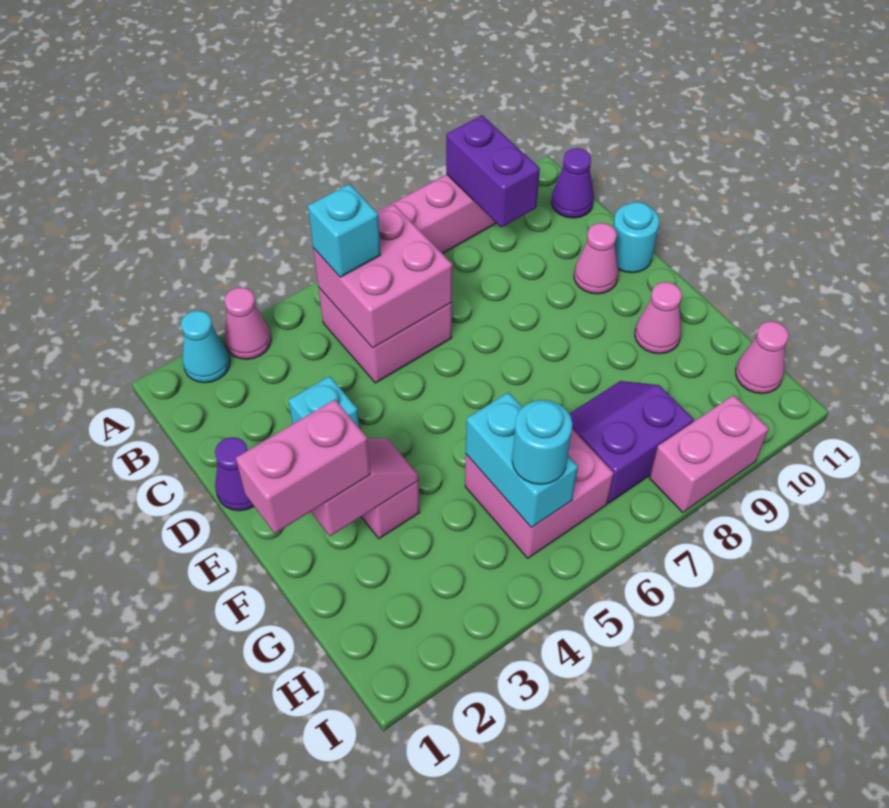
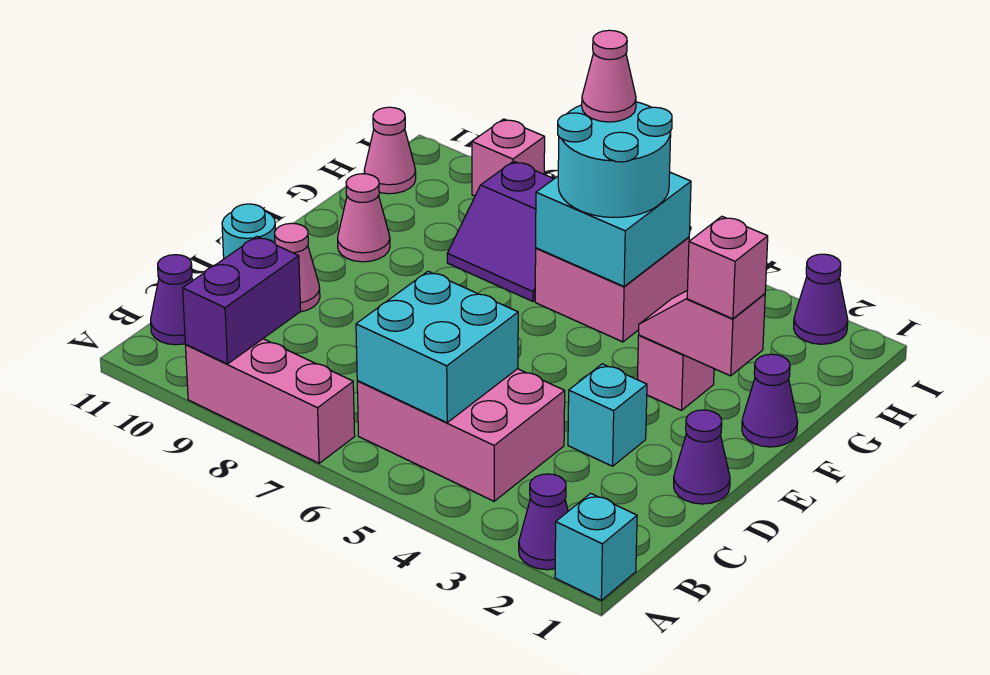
cyan 1x1 cone [181,311,230,383] -> purple 1x1 cone [519,474,568,570]
pink 1x1 cone [225,287,271,359] -> pink 1x1 cone moved to [582,30,636,122]
pink 2x2 brick [318,287,452,383] -> pink 2x3 brick [357,369,565,501]
pink 2x2 brick [313,205,452,348] -> cyan 2x2 brick [356,271,518,422]
cyan 1x1 brick [308,184,381,277] -> cyan 1x1 brick moved to [555,493,637,600]
none -> purple 1x1 cone [742,354,798,447]
pink 1x2 brick [236,400,371,533] -> pink 1x1 brick [687,216,768,319]
cyan 1x2 brick [466,392,578,528] -> cyan 2x2 brick [536,172,691,286]
cyan 1x1 round brick [512,400,572,484] -> cyan 2x2 round brick [558,102,672,218]
none -> purple 1x1 cone [794,254,848,344]
pink 1x2 brick [650,395,769,513] -> pink 1x1 brick [472,119,545,196]

